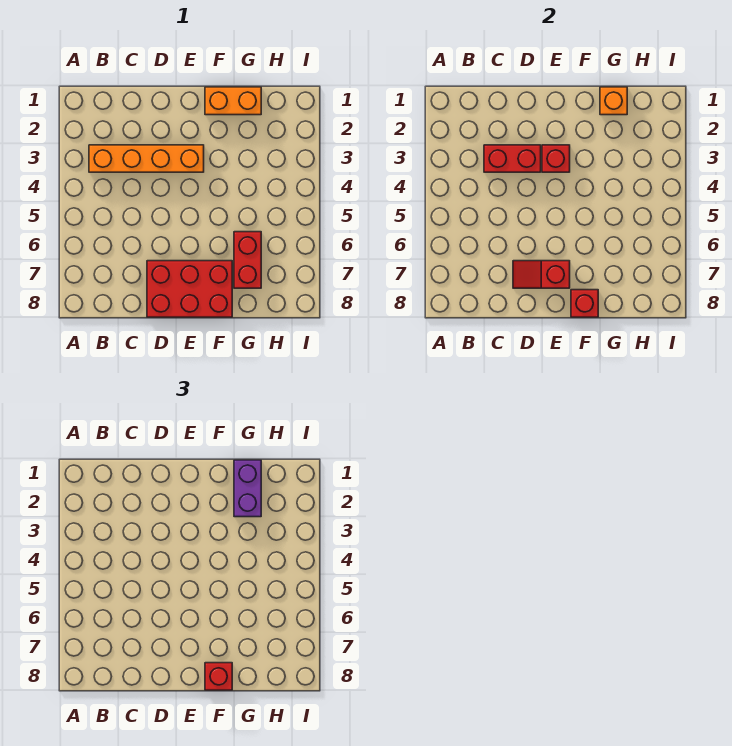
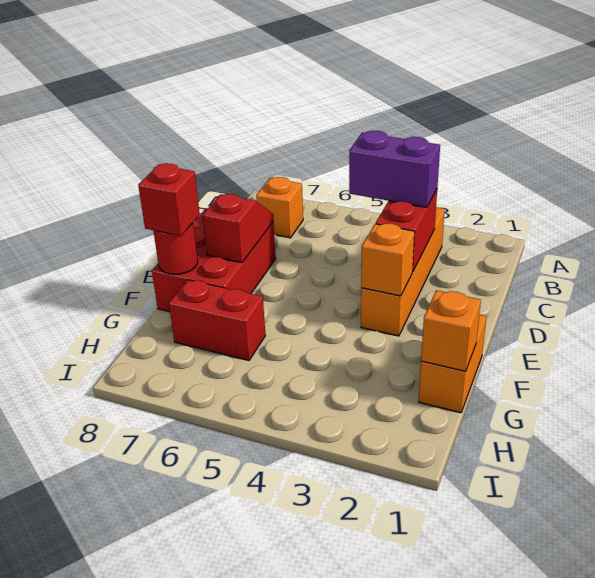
none -> orange 1x1 brick [256,177,303,238]
red 1x1 brick [542,145,570,172] -> orange 1x1 brick [361,223,415,296]
red 1x1 brick [571,290,598,317] -> red 1x1 round brick [153,223,198,274]
purple 1x2 brick [234,460,261,517] -> purple 1x2 brick moved to [349,131,440,207]

